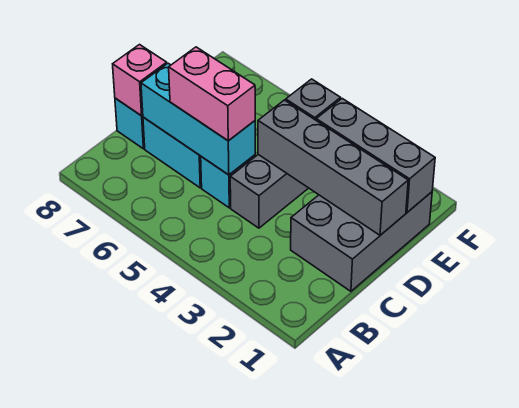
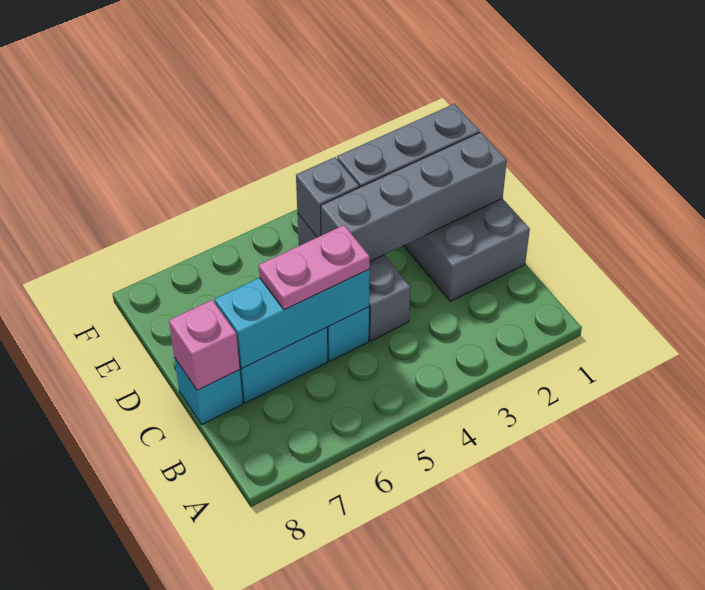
pink 1x2 brick [169,47,255,140] -> pink 1x2 plate [259,225,370,310]

